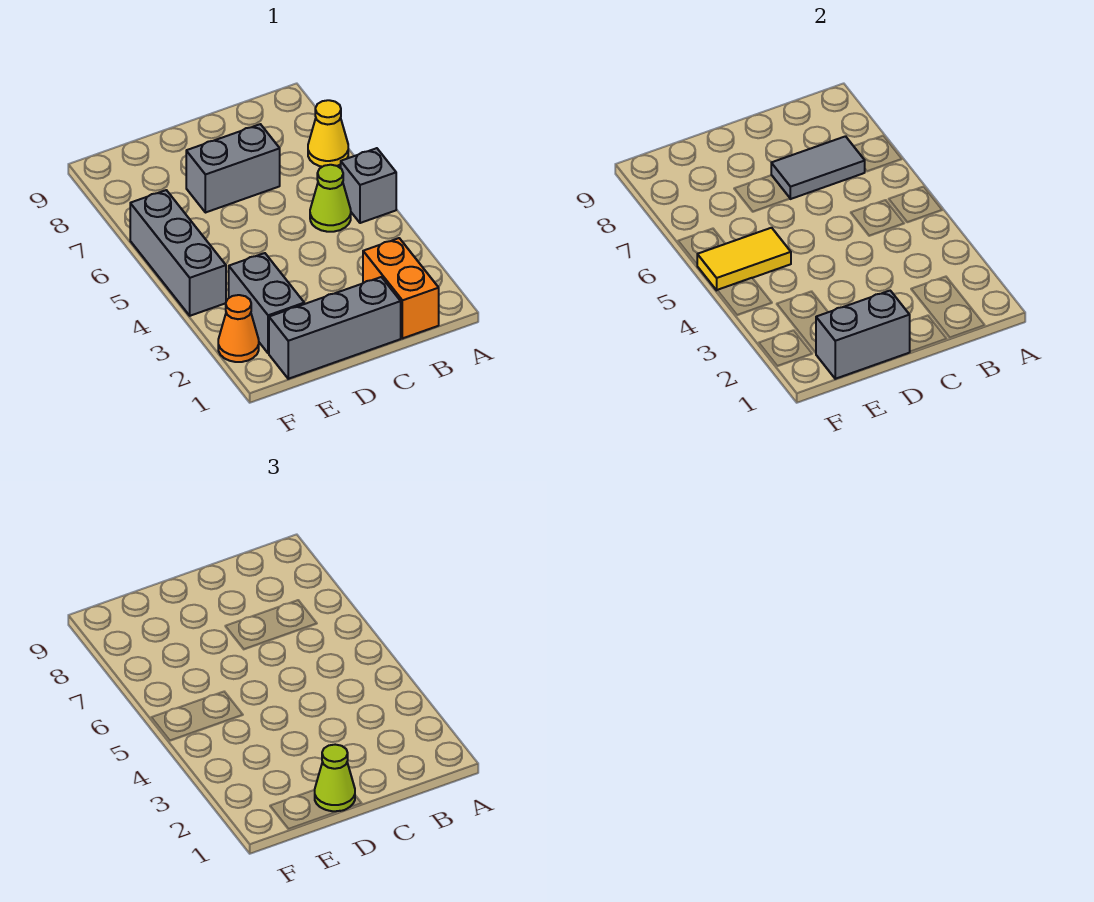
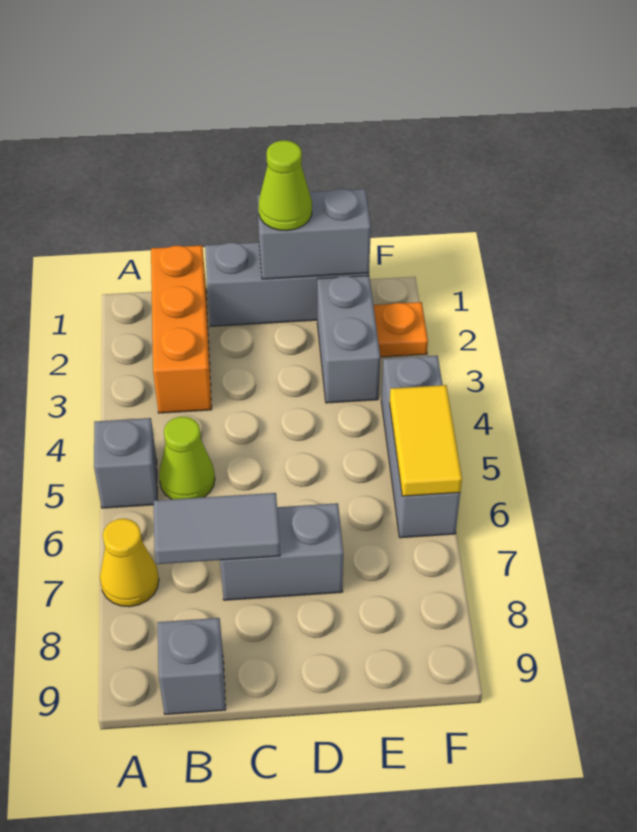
orange 1x2 brick [363,238,439,338] -> orange 1x3 brick [151,245,212,413]
none -> grey 1x1 brick [157,618,226,714]
yellow 1x2 tile [697,228,791,290] -> yellow 1x2 tile turned to [390,385,462,496]
orange 1x1 cone [218,295,259,362] -> orange 1x1 plate [373,302,428,357]

